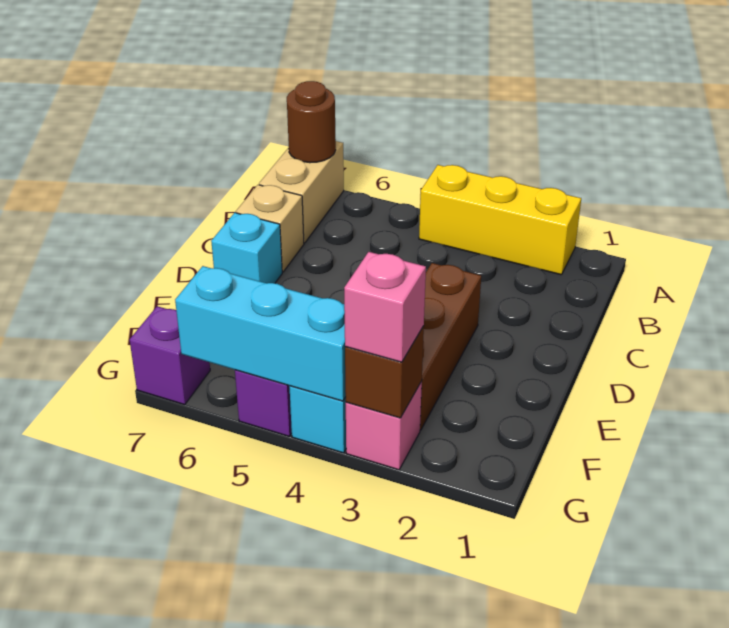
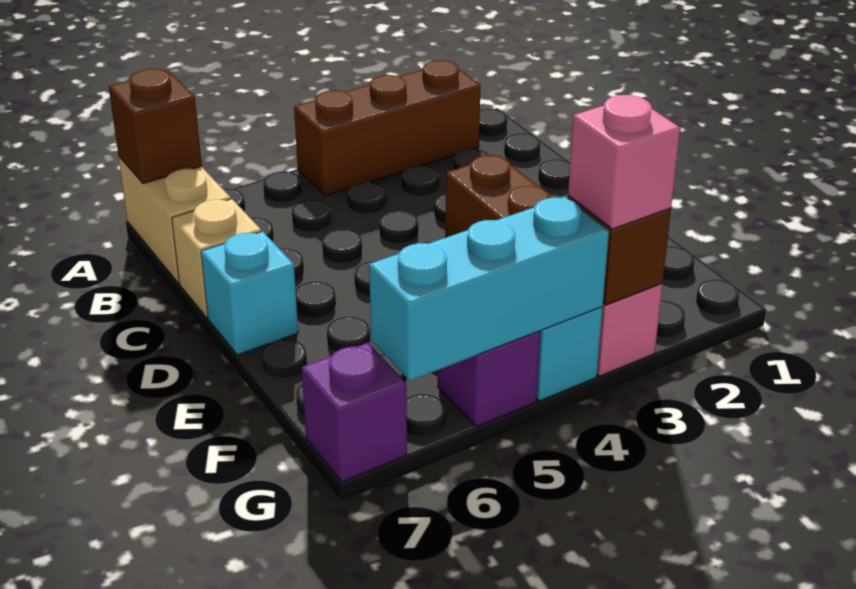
yellow 1x3 brick [419,165,581,275] -> brown 1x3 brick [294,60,480,196]
brown 1x1 round brick [287,81,336,163] -> brown 1x1 brick [109,69,202,184]

